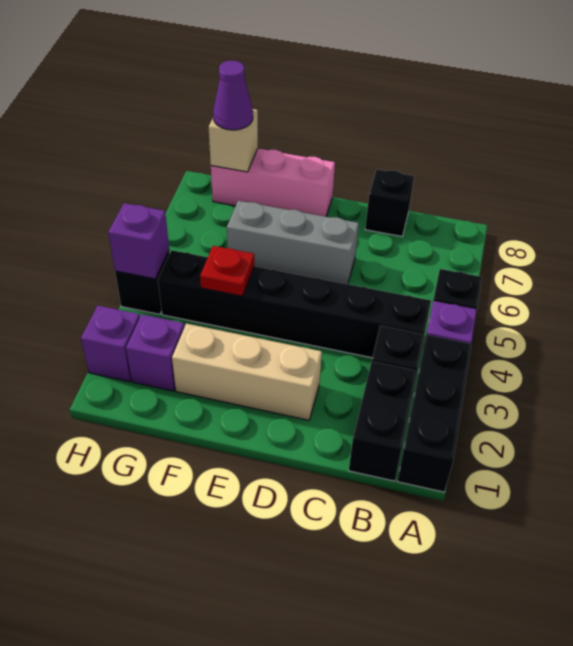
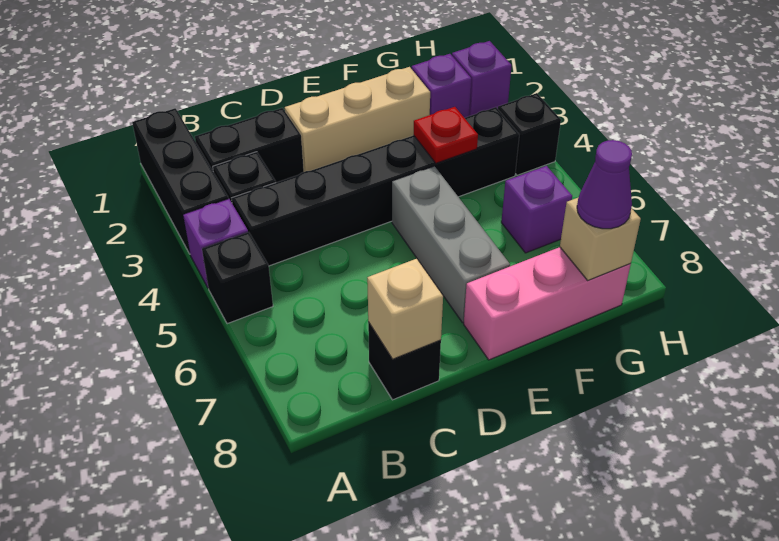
black 1x2 brick [349,361,417,481] -> black 1x2 brick turned to [195,108,304,182]
none -> tan 1x1 brick [367,259,443,359]
grey 1x3 brick [227,201,359,284] -> grey 1x3 brick turned to [392,166,510,323]
purple 1x1 brick [108,203,169,279] -> purple 1x1 brick moved to [501,166,572,253]

